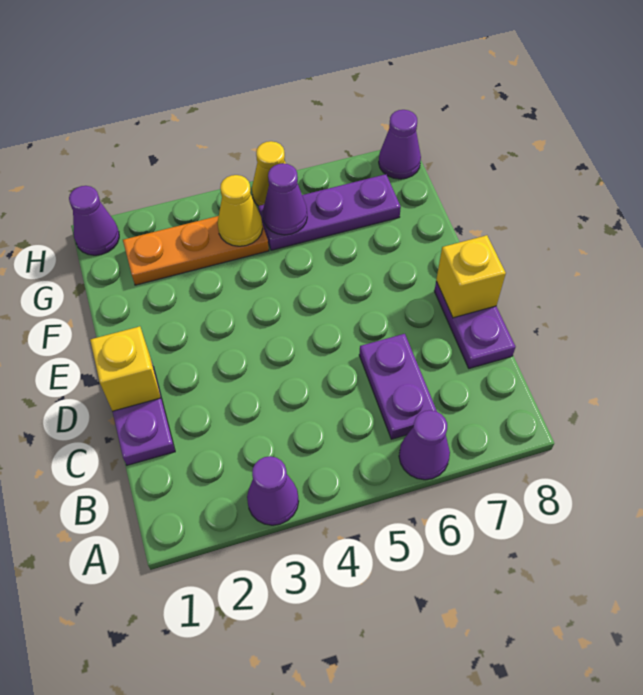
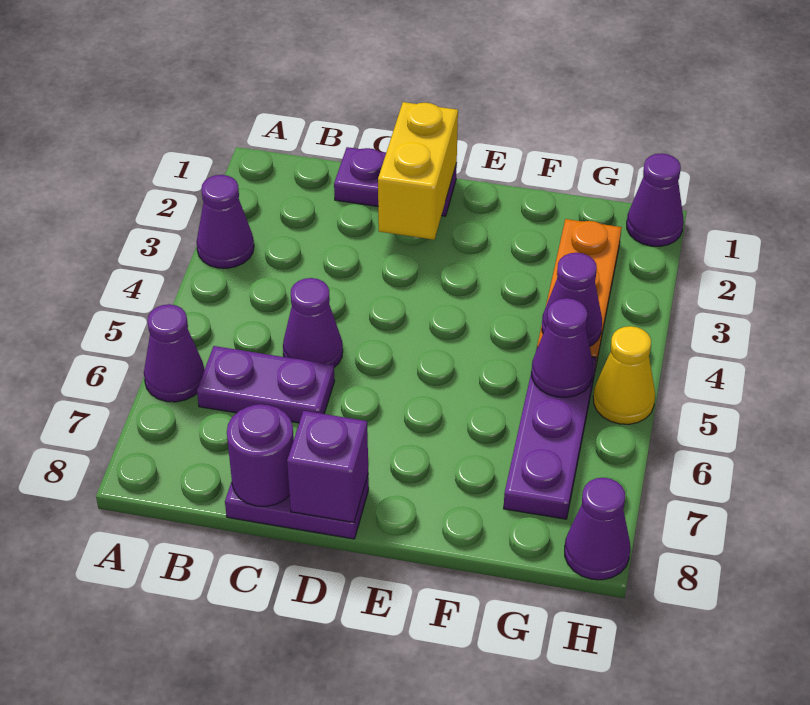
none -> purple 1x1 cone [283,278,343,367]
none -> purple 1x1 round brick [227,404,294,506]
yellow 1x1 brick [90,326,161,411] -> yellow 1x2 brick [378,102,458,240]
yellow 1x1 brick [436,235,506,318] -> purple 1x1 brick [287,411,368,522]
yellow 1x1 cone [218,175,263,246] -> purple 1x1 cone [542,253,602,346]

